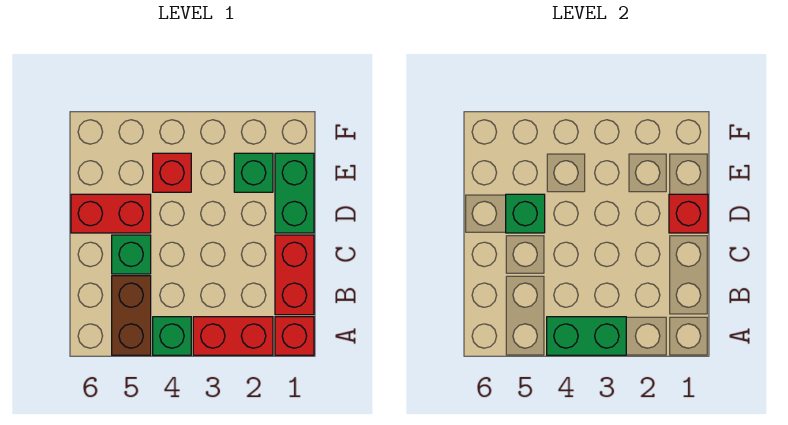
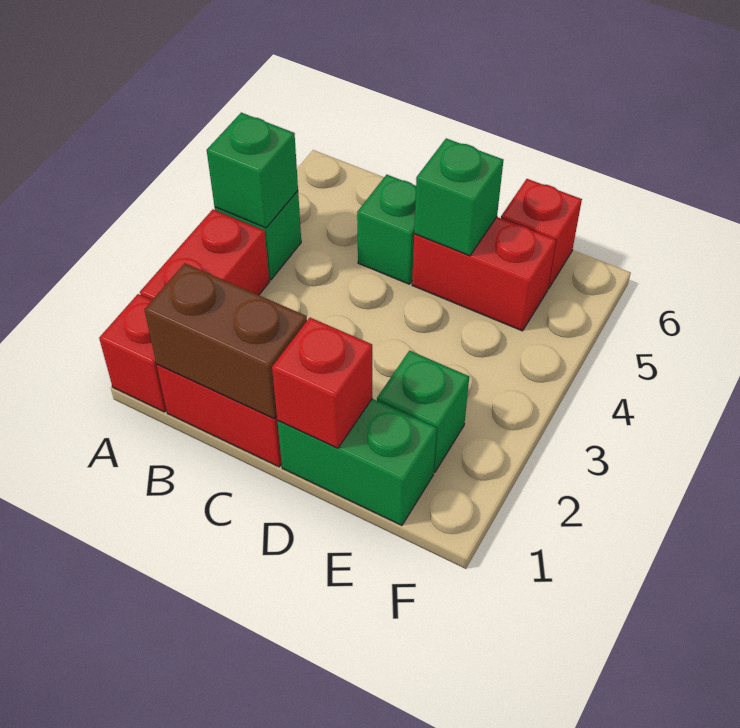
green 1x2 brick [547,317,626,355] -> green 1x1 brick [207,113,298,228]
brown 1x2 brick [112,276,151,355] -> brown 1x2 brick moved to [145,263,307,419]
red 1x2 brick [71,194,151,233] -> red 1x2 brick turned to [412,217,556,331]
red 1x1 brick [153,153,191,192] -> red 1x1 brick moved to [501,179,582,289]

